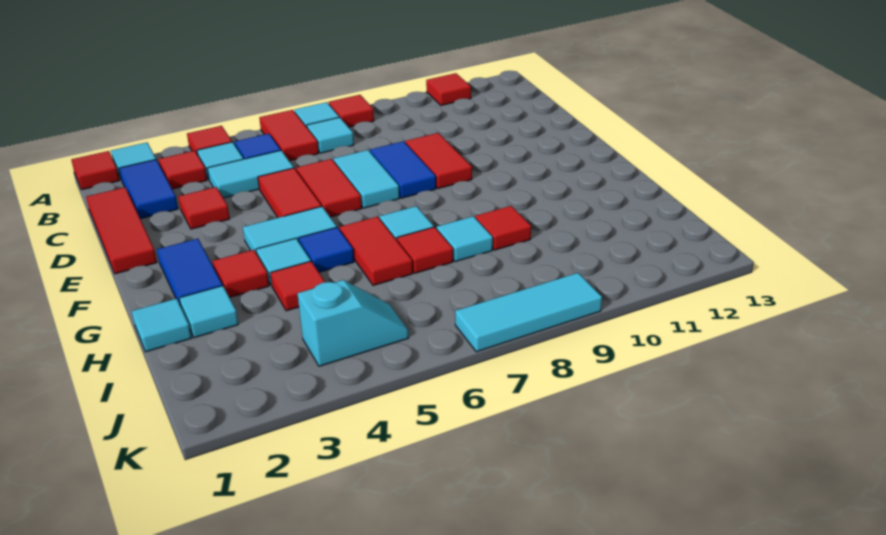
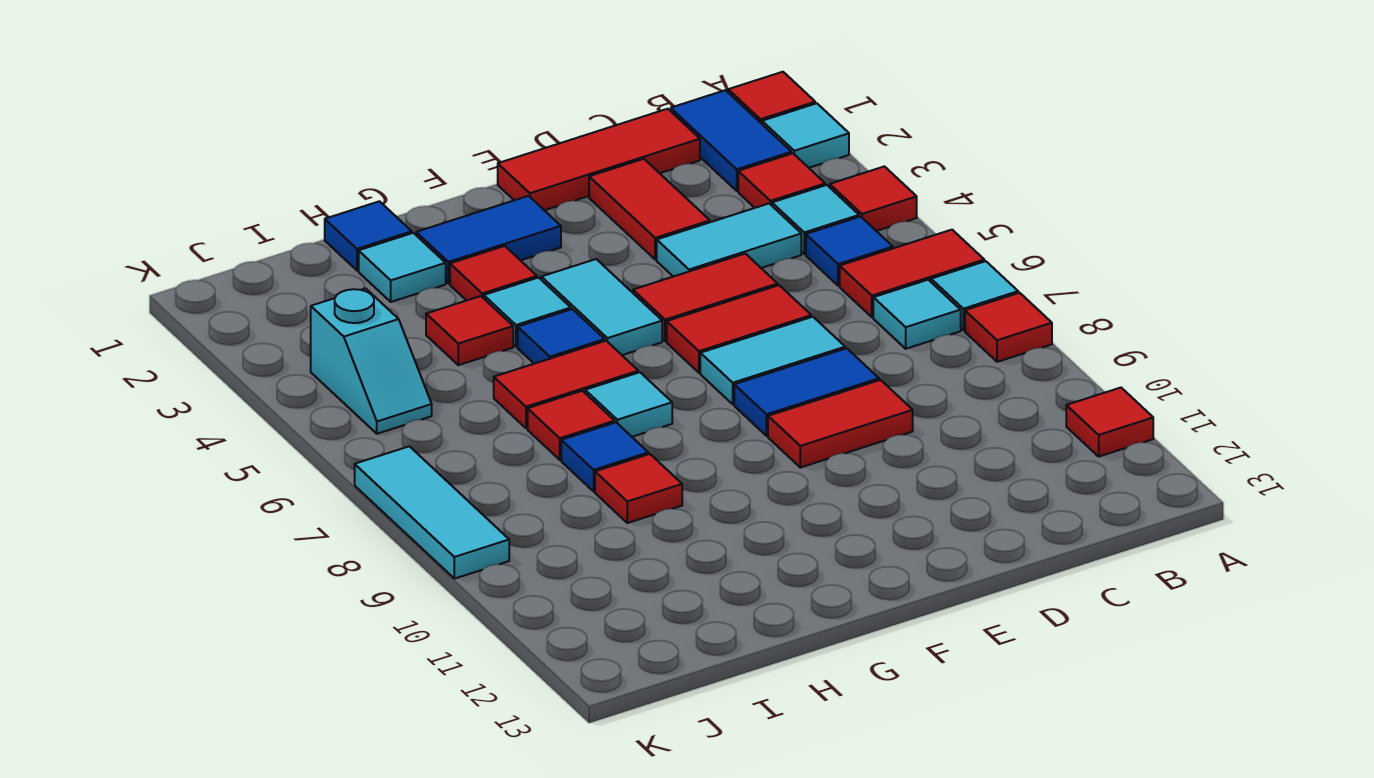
blue 1x2 tile [119,160,178,219] -> blue 1x2 tile turned to [671,90,791,191]
cyan 1x2 tile [208,150,294,198] -> cyan 1x2 tile turned to [657,204,801,277]
red 1x1 tile [178,187,230,229] -> red 1x2 tile [589,159,710,260]
cyan 1x1 tile [132,299,191,352] -> blue 1x1 tile [325,201,412,270]
cyan 1x1 tile [437,216,493,262] -> blue 1x1 tile [561,422,648,491]

